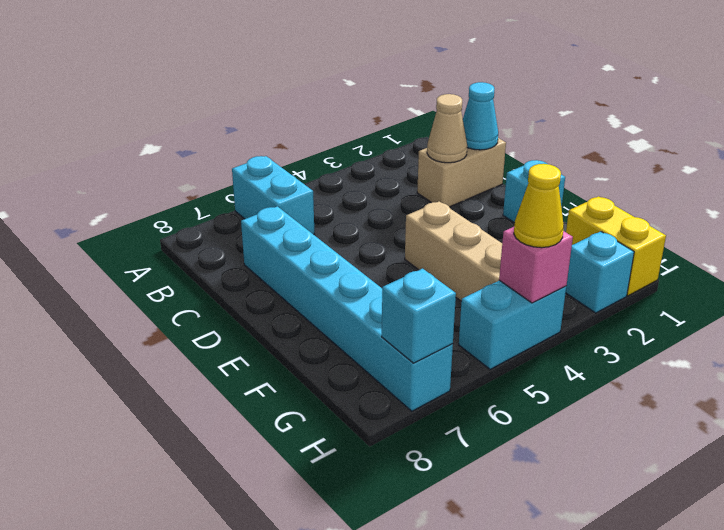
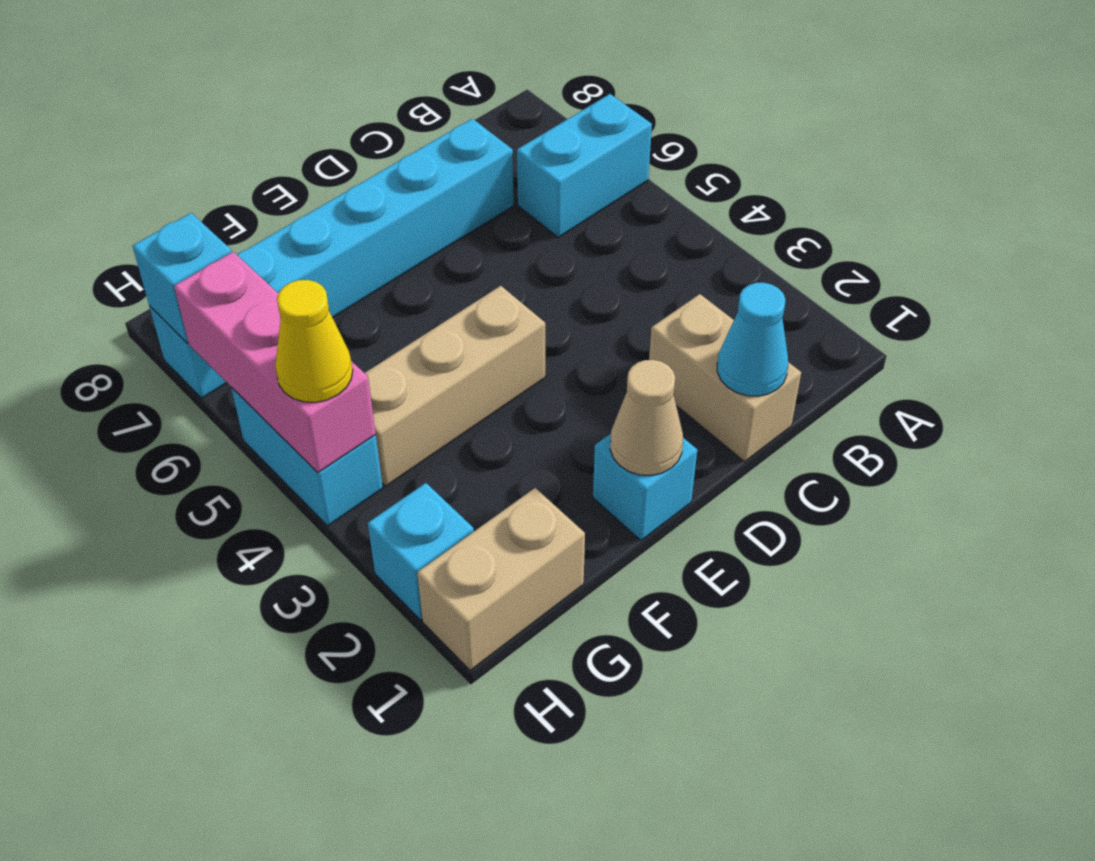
tan 1x1 cone [427,94,467,163] -> tan 1x1 cone moved to [610,360,683,476]
yellow 1x2 brick [566,196,666,296] -> tan 1x2 brick [417,488,585,670]
pink 1x1 brick [499,227,573,303] -> pink 1x3 brick [174,252,376,473]

